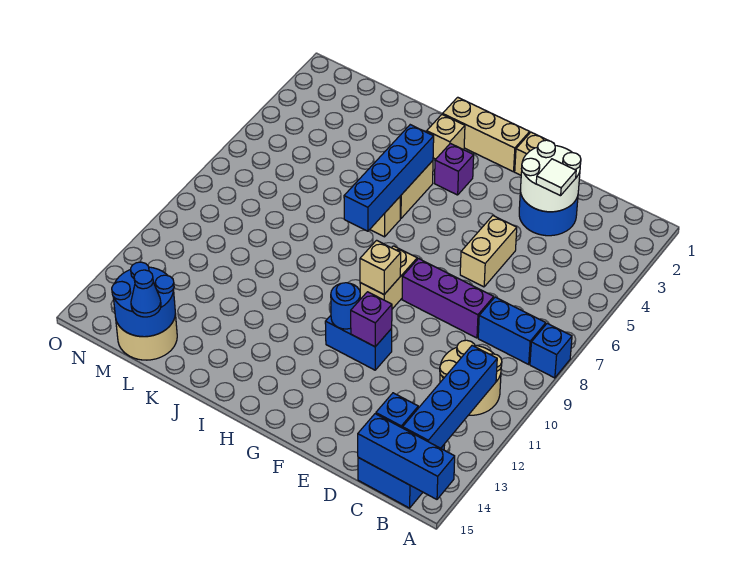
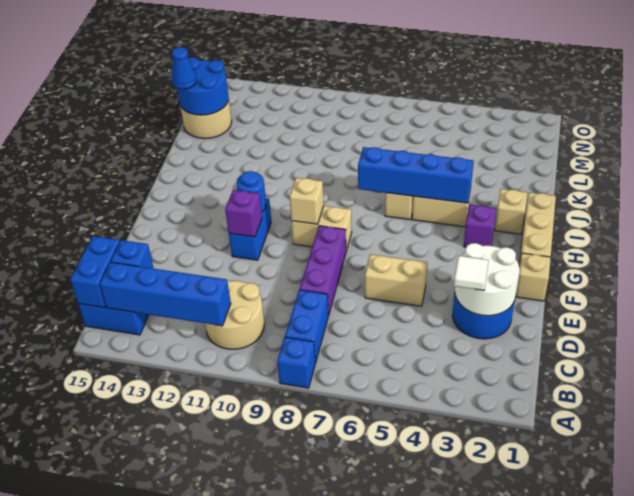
blue 1x3 brick [358,414,455,499] -> blue 1x2 brick [70,236,120,308]

